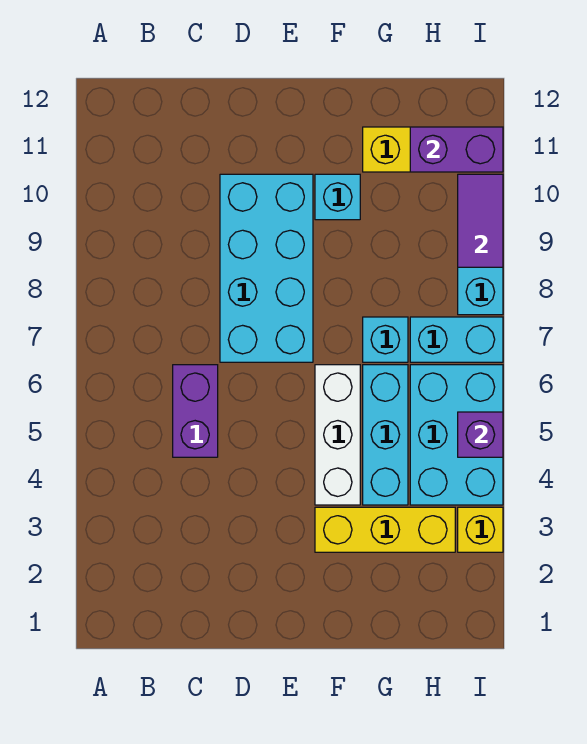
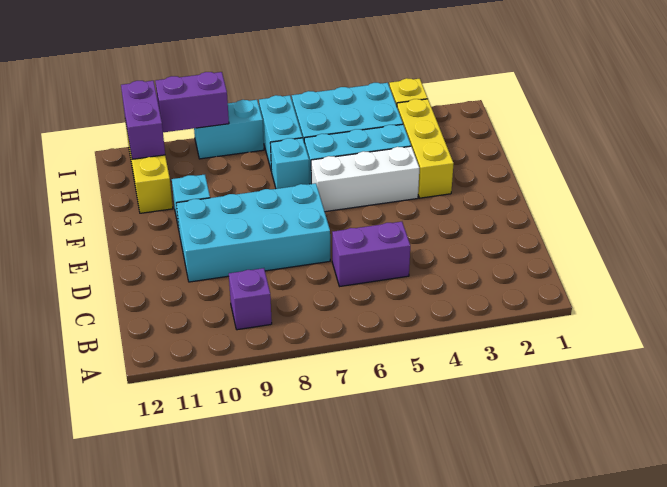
purple 1x1 brick [458,412,503,457] -> purple 1x1 brick moved to [229,268,272,330]
purple 1x2 tile [458,174,503,267] -> purple 1x2 brick [155,72,229,132]

